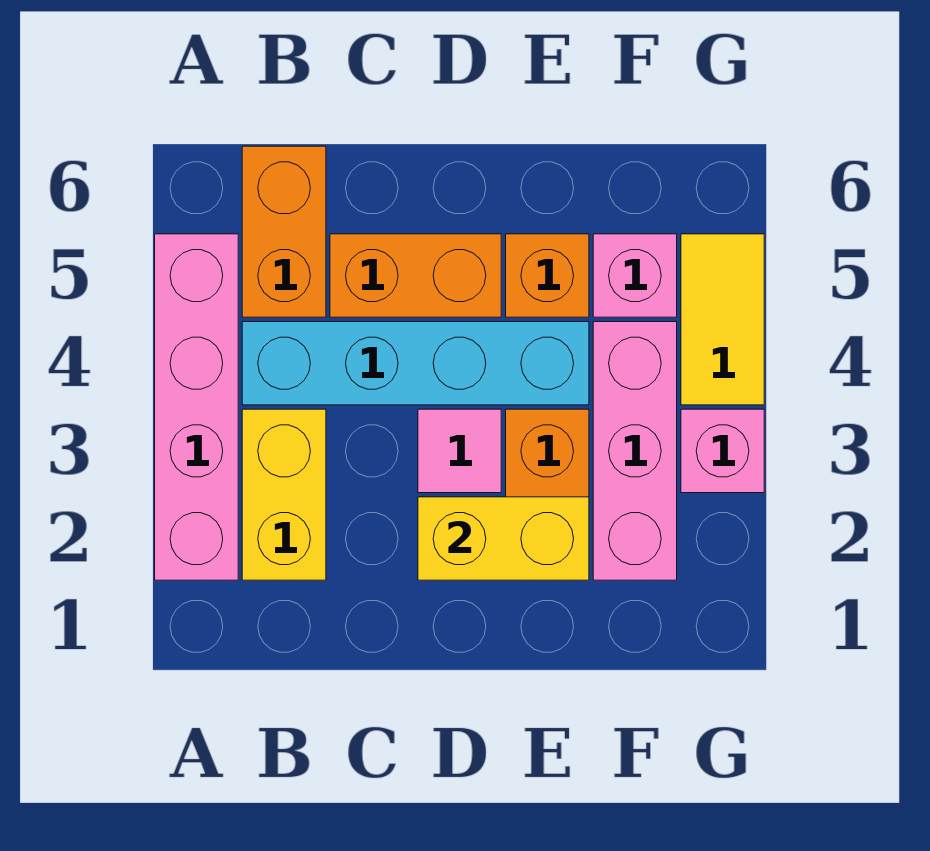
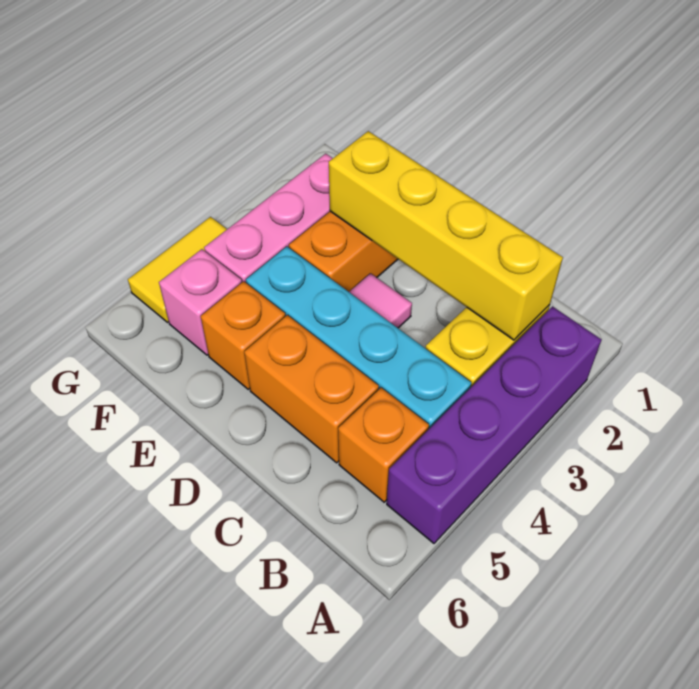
pink 1x4 brick [155,234,238,580] -> purple 1x4 brick [387,307,601,543]
orange 1x2 brick [242,146,326,317] -> orange 1x1 brick [338,388,429,502]
yellow 1x2 brick [418,497,589,580] -> yellow 1x4 brick [329,131,563,340]
pink 1x1 brick [681,409,764,493] -> none

